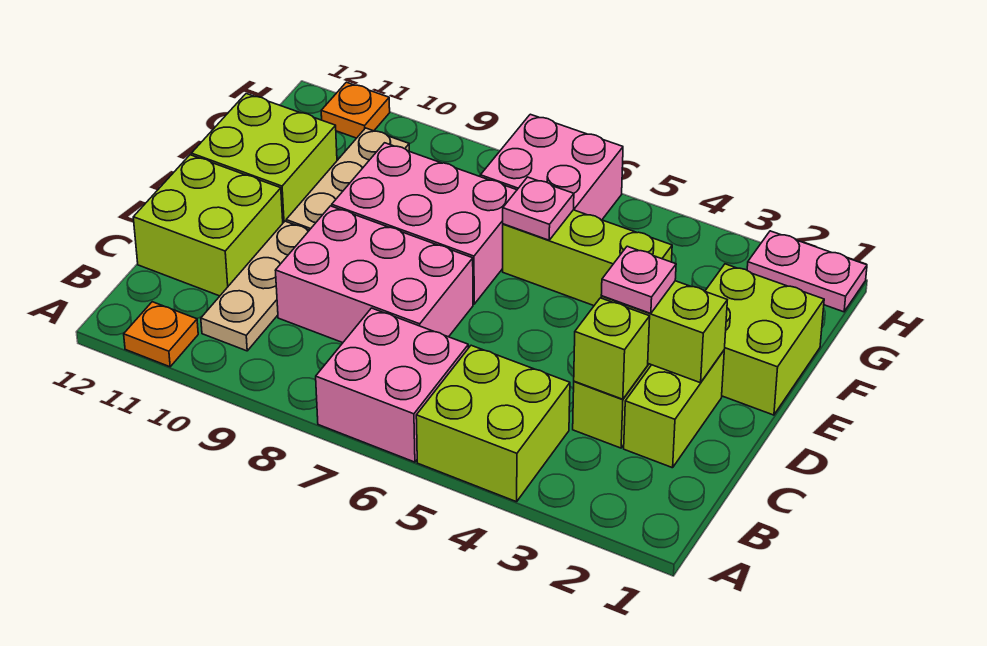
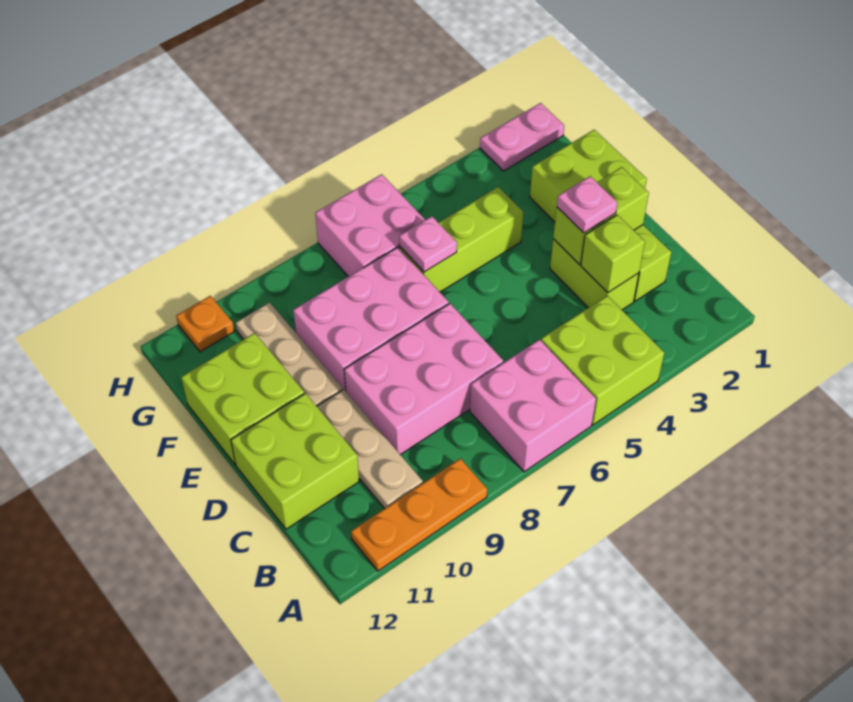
orange 1x1 plate [124,302,198,367] -> orange 1x3 plate [351,459,487,571]

